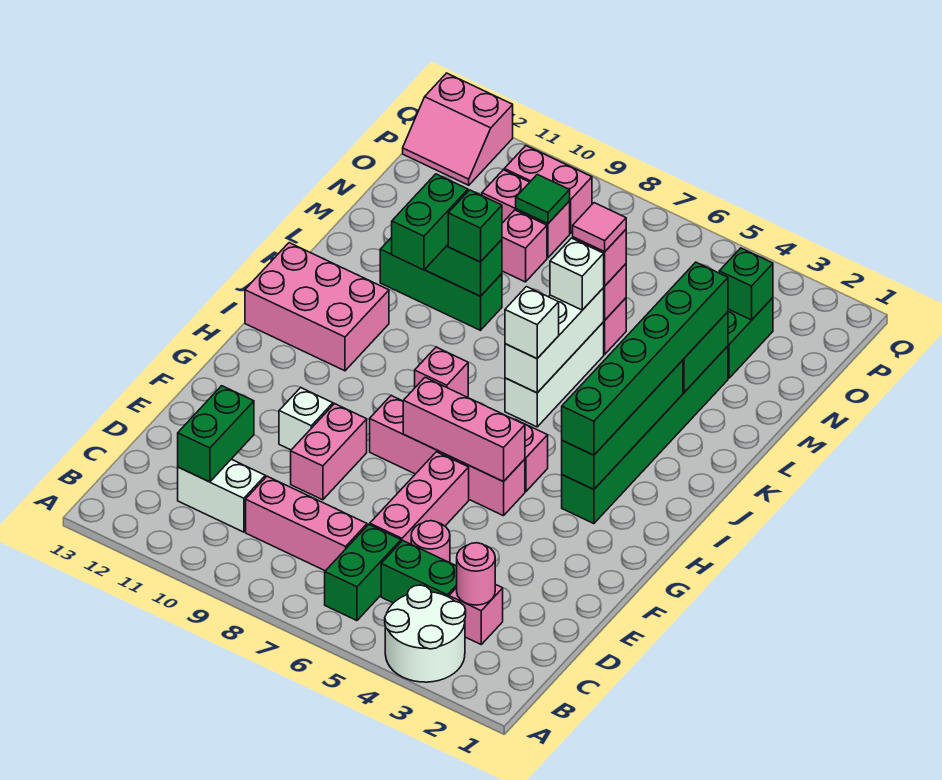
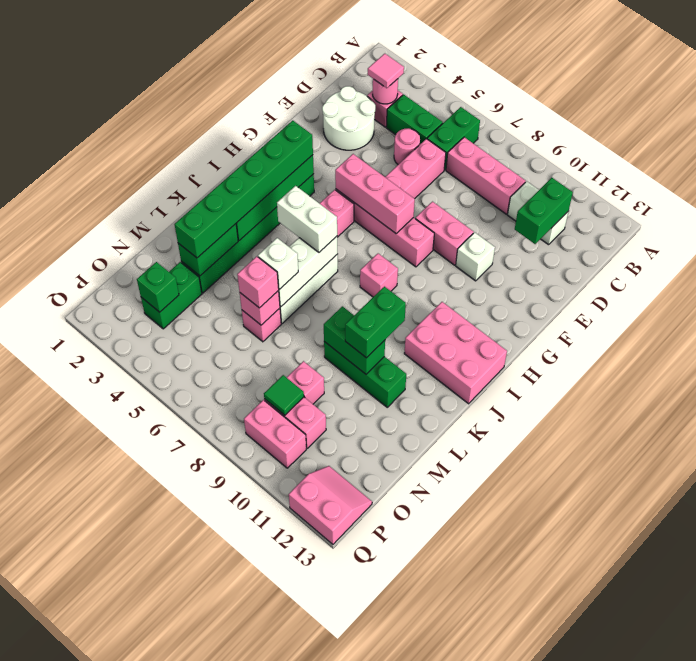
white 2x2 round brick [385,585,466,682] -> white 2x2 round brick moved to [322,86,375,150]
pink 1x2 brick [291,404,367,500] -> pink 1x2 brick turned to [415,202,473,265]
white 1x1 brick [505,287,559,359] -> white 1x2 brick [277,186,337,252]
green 1x1 brick [448,190,502,262] -> none
pink 1x1 tile [573,203,626,252] -> pink 1x1 tile moved to [368,54,404,88]

